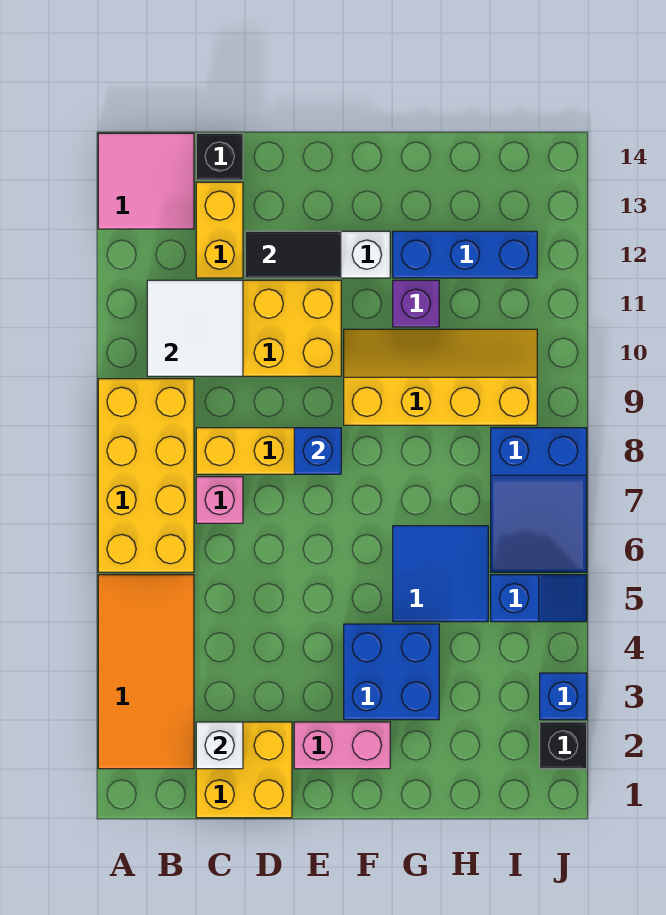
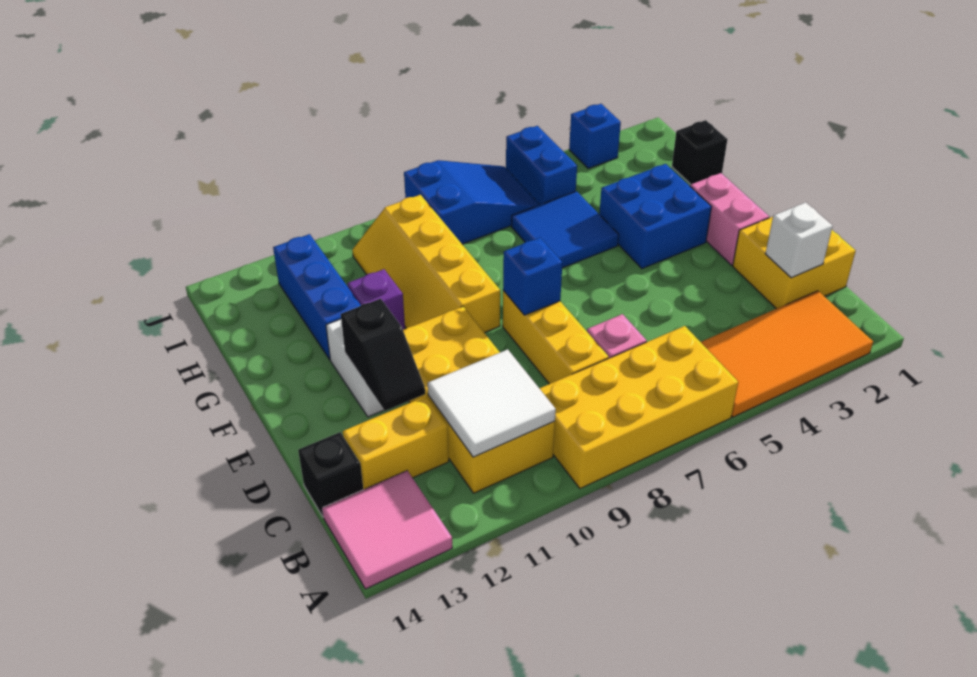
black 1x2 tile [245,231,341,278] -> black 1x2 slope [341,299,425,411]
blue 1x2 slope [491,575,587,622] -> blue 1x2 brick [506,126,577,205]
black 1x1 brick [540,722,587,769] -> black 1x1 brick moved to [672,120,728,184]

